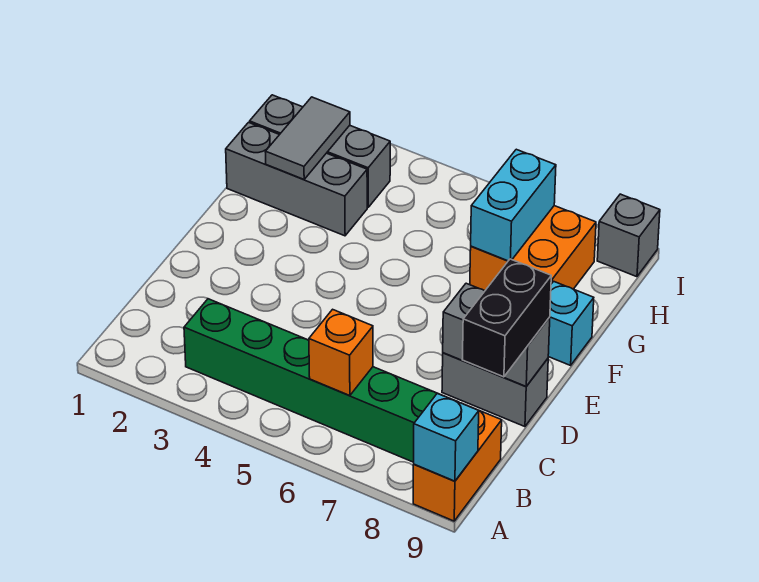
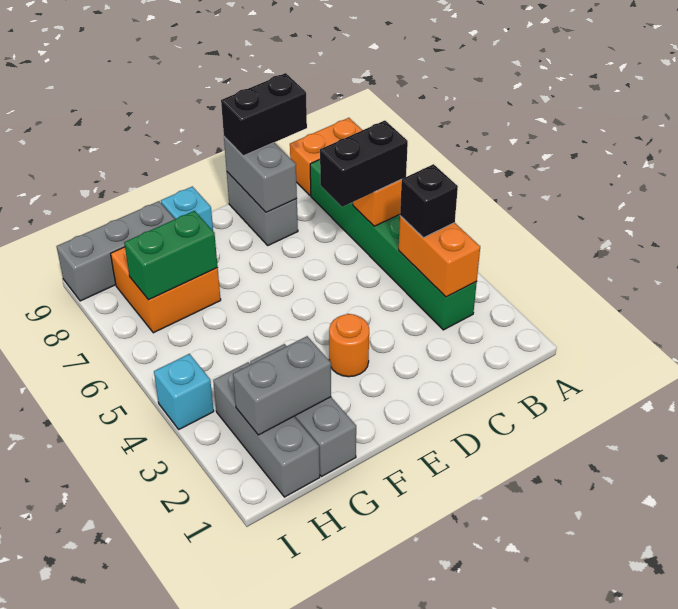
cyan 1x1 brick [414,393,479,481] -> cyan 1x1 brick moved to [154,354,214,429]
none -> orange 1x2 brick [399,216,480,297]
none -> black 1x1 brick [400,164,458,238]
none -> black 1x2 brick [320,121,408,207]
none -> orange 1x1 round brick [329,314,369,377]
grey 1x2 tile [265,97,350,180] -> grey 1x2 brick [233,336,331,435]
cyan 1x2 brick [471,149,556,261] -> green 1x2 brick [124,211,218,300]
grey 1x1 brick [597,194,660,277] -> grey 1x3 brick [57,201,175,301]

